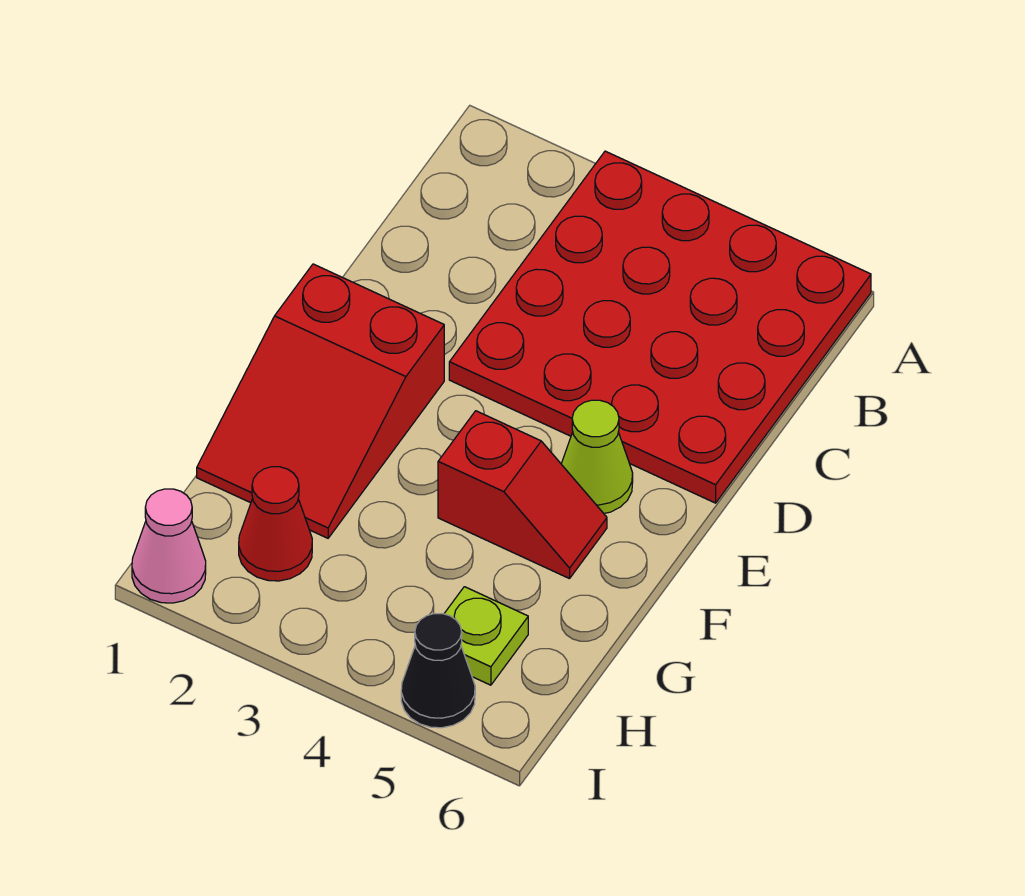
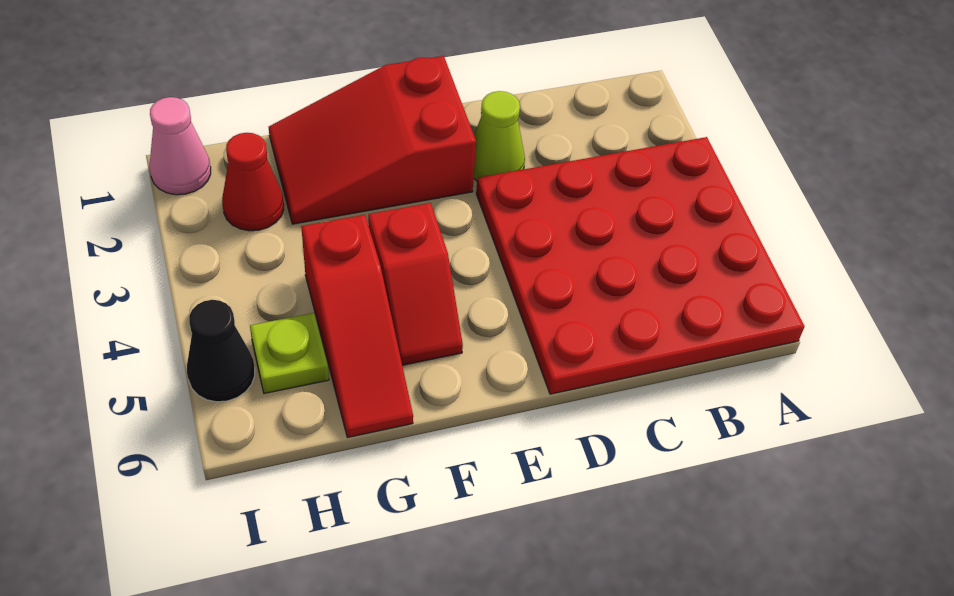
lime 1x1 cone [561,400,633,513] -> lime 1x1 cone moved to [474,91,525,181]
none -> red 1x3 slope [301,215,413,438]

